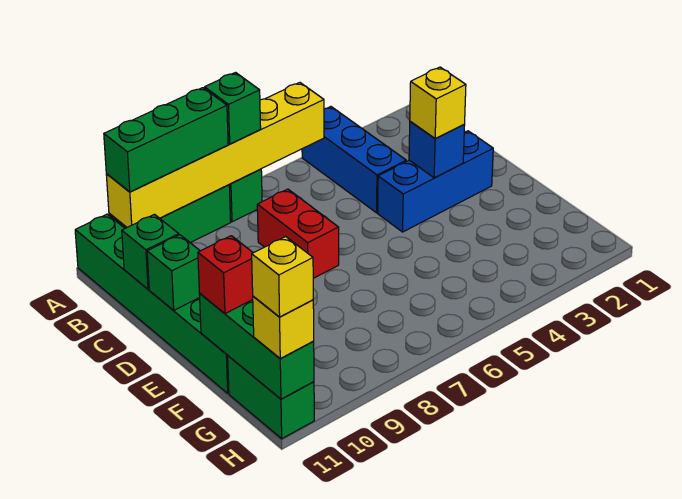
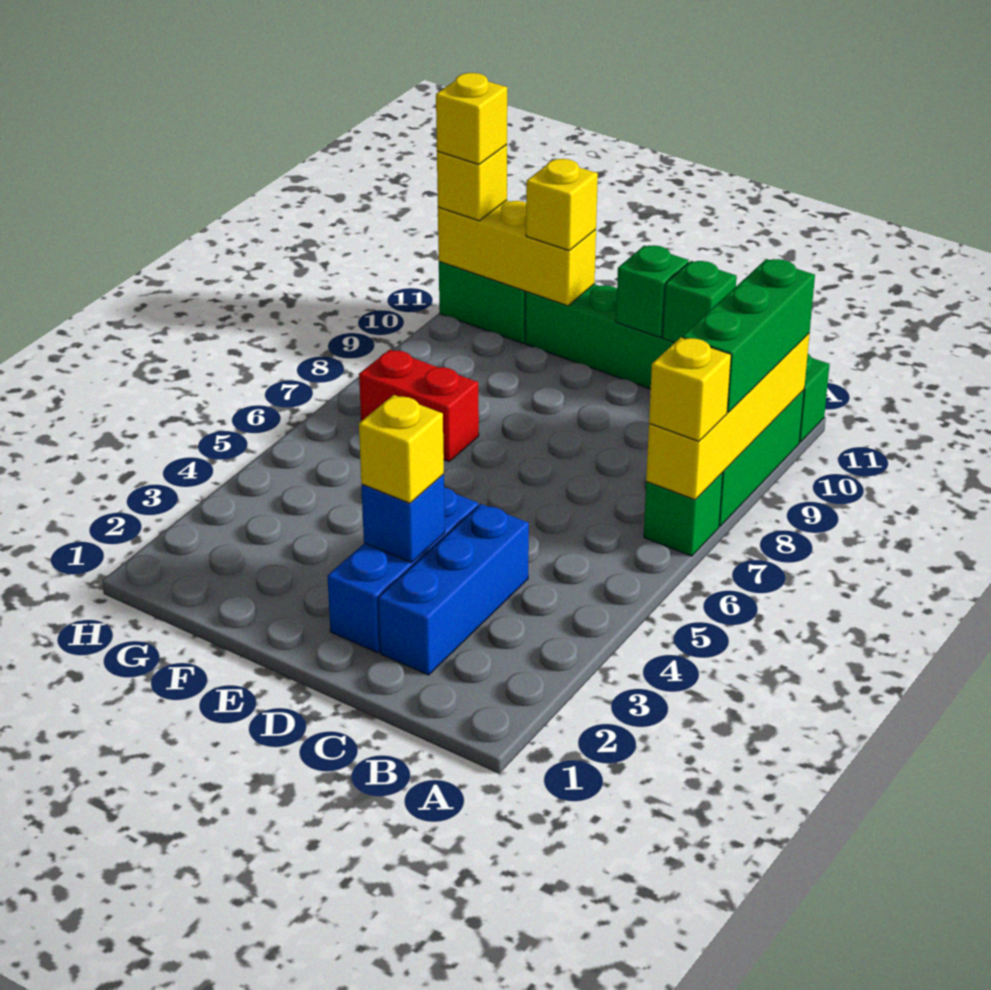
blue 1x3 brick [302,107,406,213] -> blue 1x3 brick turned to [378,504,529,675]
yellow 1x6 brick [106,83,324,227] -> yellow 1x4 brick [646,333,810,500]
green 1x1 brick [205,73,261,144] -> yellow 1x1 brick [649,337,731,441]
red 1x2 brick [257,189,339,278] -> red 1x2 brick moved to [359,350,479,462]
green 1x3 brick [200,294,314,399] -> yellow 1x3 brick [438,200,596,306]
red 1x1 brick [198,236,253,314] -> yellow 1x1 brick [526,159,598,251]

